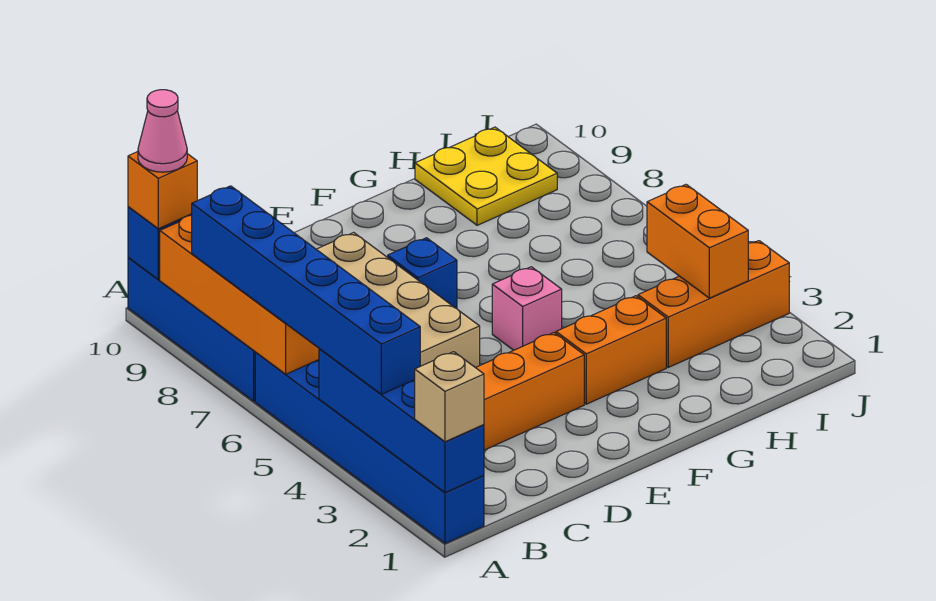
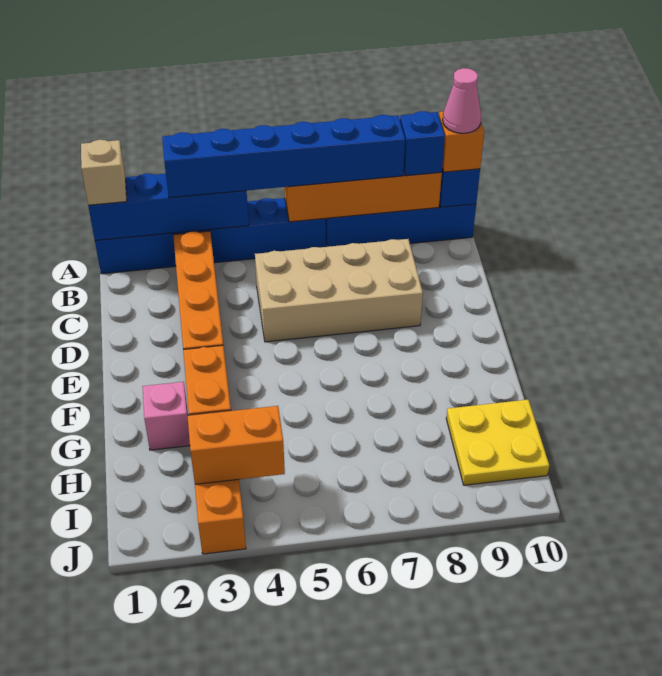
blue 1x1 brick [388,238,457,309] -> blue 1x1 brick moved to [400,111,445,176]
pink 1x1 brick [492,267,562,350] -> pink 1x1 brick moved to [142,382,190,450]

